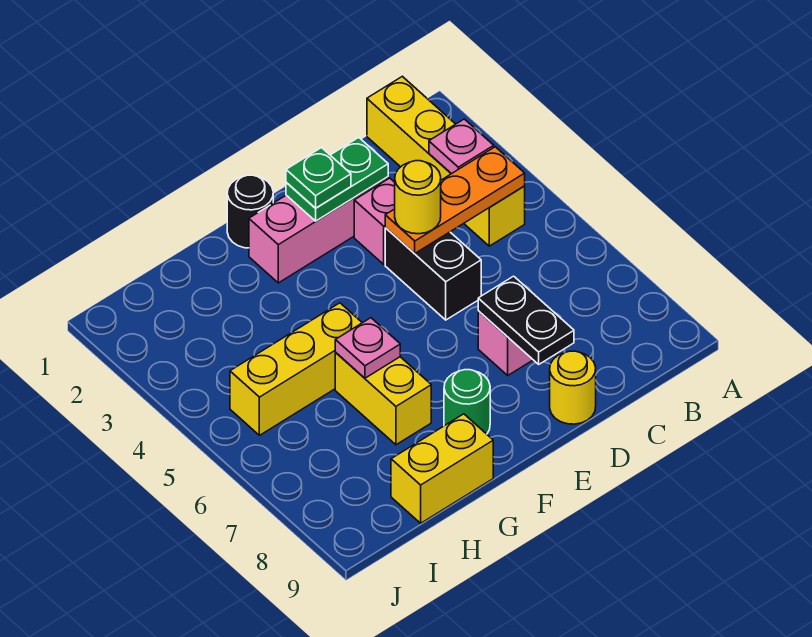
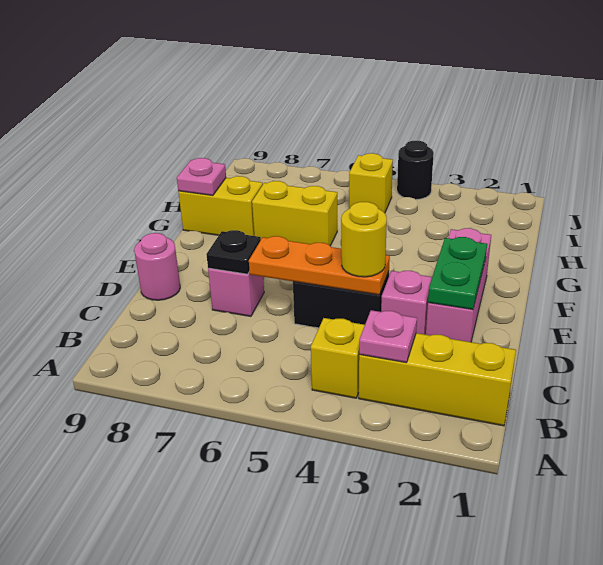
orange 1x3 plate [385,147,525,253] -> orange 1x3 plate turned to [249,236,390,295]
black 1x2 plate [478,276,574,364] -> black 1x1 plate [206,230,261,274]
yellow 1x1 round brick [550,351,596,424] -> pink 1x1 round brick [134,233,180,300]
green 1x1 plate [286,148,351,208] -> none
black 1x1 round brick [227,175,273,248] -> black 1x1 round brick moved to [397,141,434,199]
green 1x1 round brick [444,370,490,434] -> none
yellow 1x3 brick [230,303,362,435] -> yellow 1x1 brick [349,153,393,213]
pink 1x1 plate [335,318,400,378] -> pink 1x1 plate moved to [177,158,226,195]
yellow 1x2 brick [391,414,493,523] -> yellow 1x2 brick turned to [178,176,263,236]

